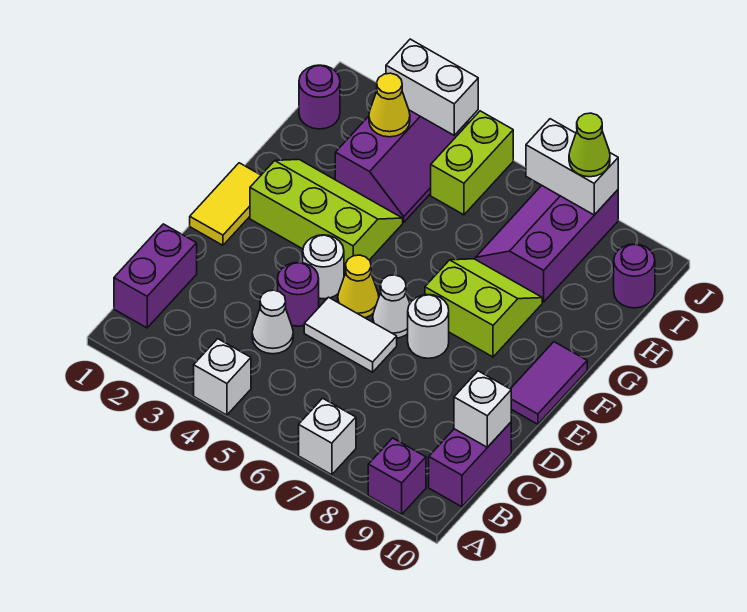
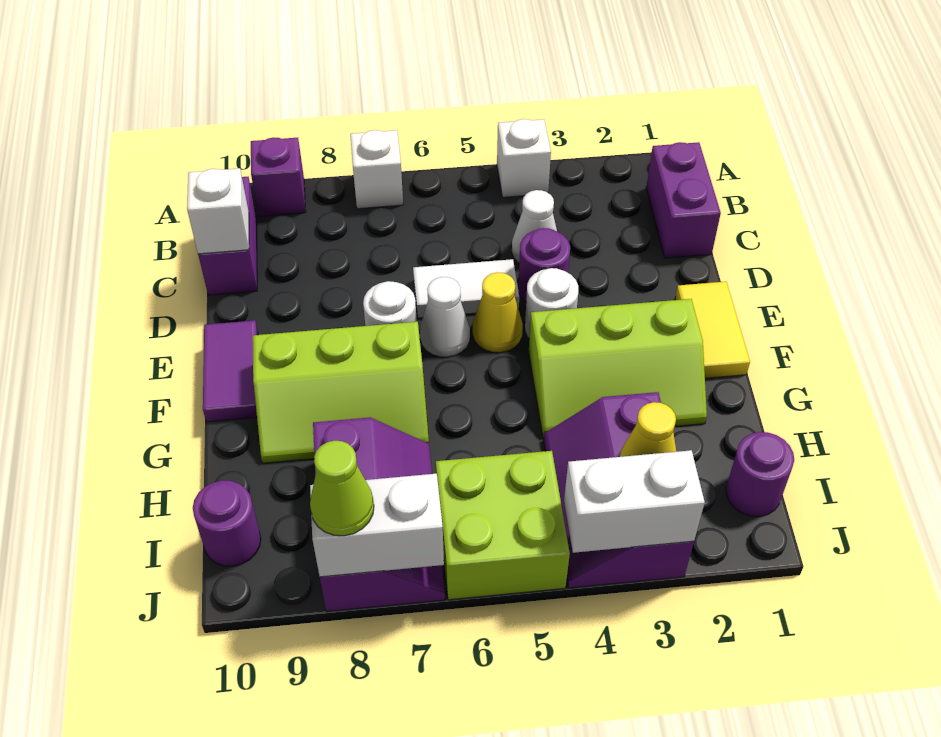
lime 2x2 slope [425,259,542,357] -> lime 2x3 slope [253,322,429,463]
lime 1x2 brick [431,111,513,215] -> lime 2x2 brick [436,451,570,600]

